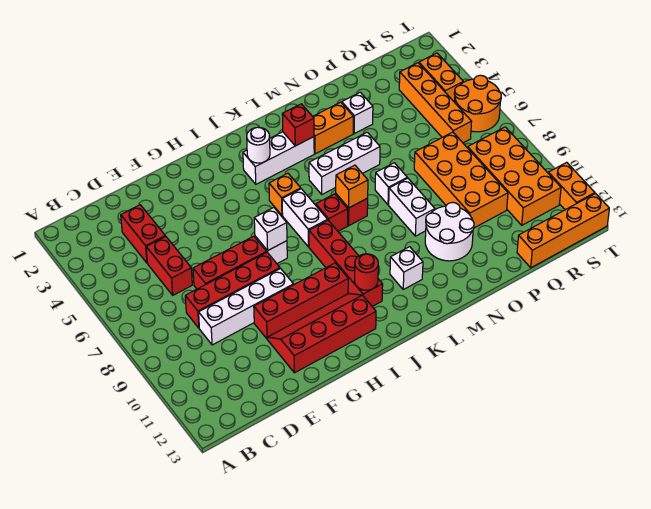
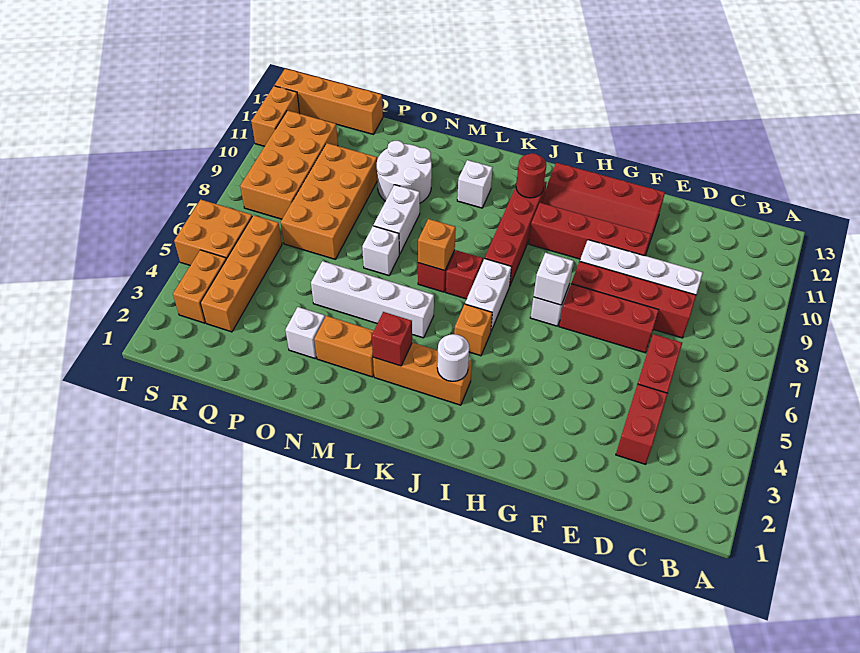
white 1x3 brick [243,132,314,184] -> orange 1x3 brick [373,343,472,405]
white 1x3 brick [309,132,380,194] -> white 1x4 brick [311,261,434,338]
orange 2x2 round brick [454,75,501,132] -> orange 2x2 brick [174,200,252,265]

